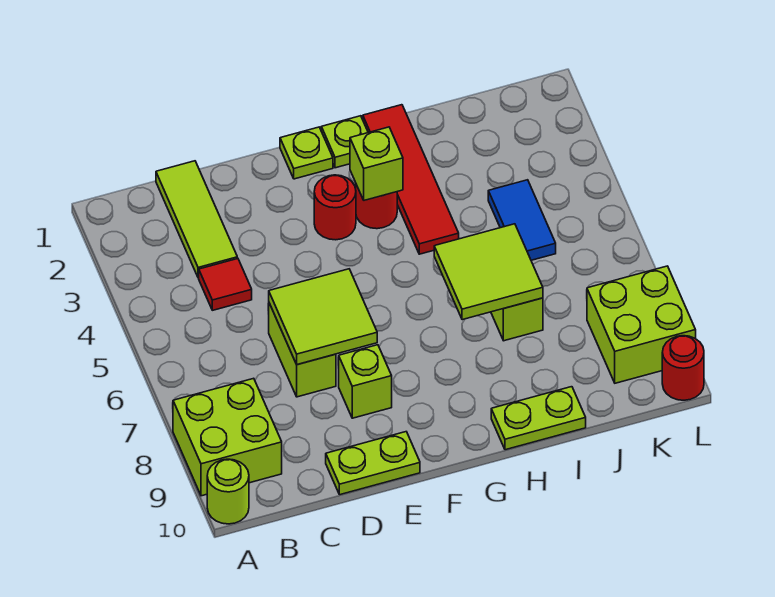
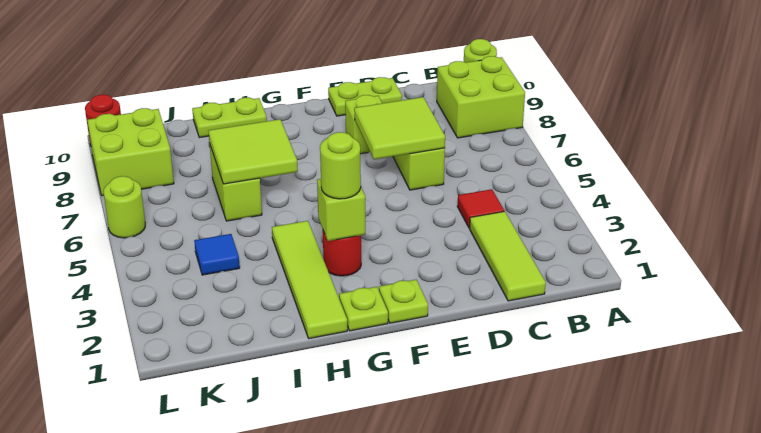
red 1x1 round brick [314,175,356,240] -> none
none -> lime 1x1 round brick [320,132,361,199]
red 1x4 tile [363,105,459,254] -> lime 1x4 tile [272,221,347,339]
blue 1x2 tile [488,180,556,260] -> blue 1x1 tile [194,234,240,275]
none -> lime 1x1 round brick [104,176,145,238]

